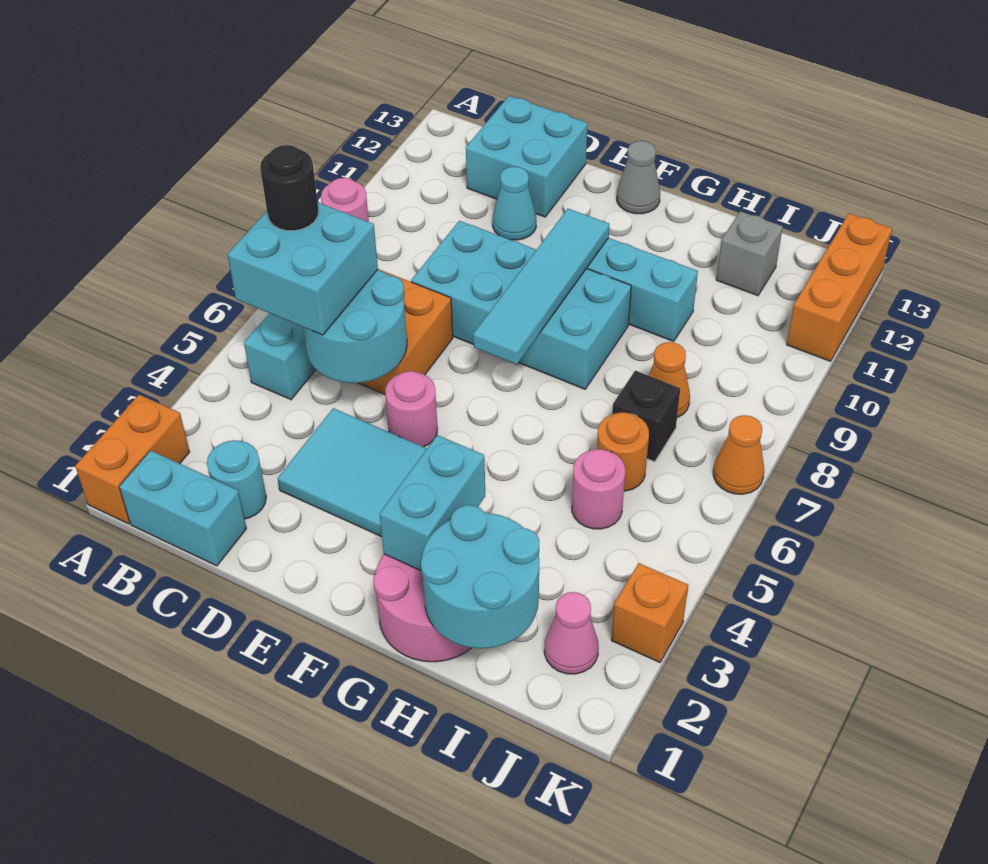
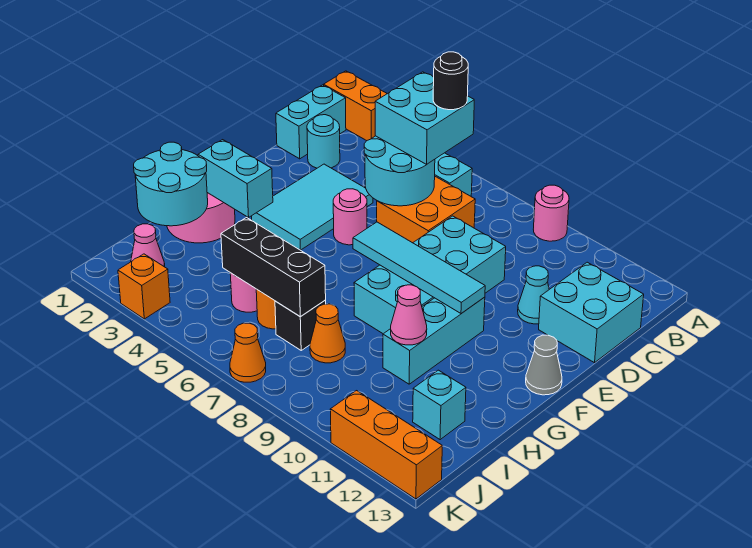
none -> pink 1x1 cone [391,285,427,345]
none -> black 1x3 brick [221,218,326,317]
grey 1x1 brick [716,211,783,296] -> cyan 1x1 brick [413,370,466,440]

